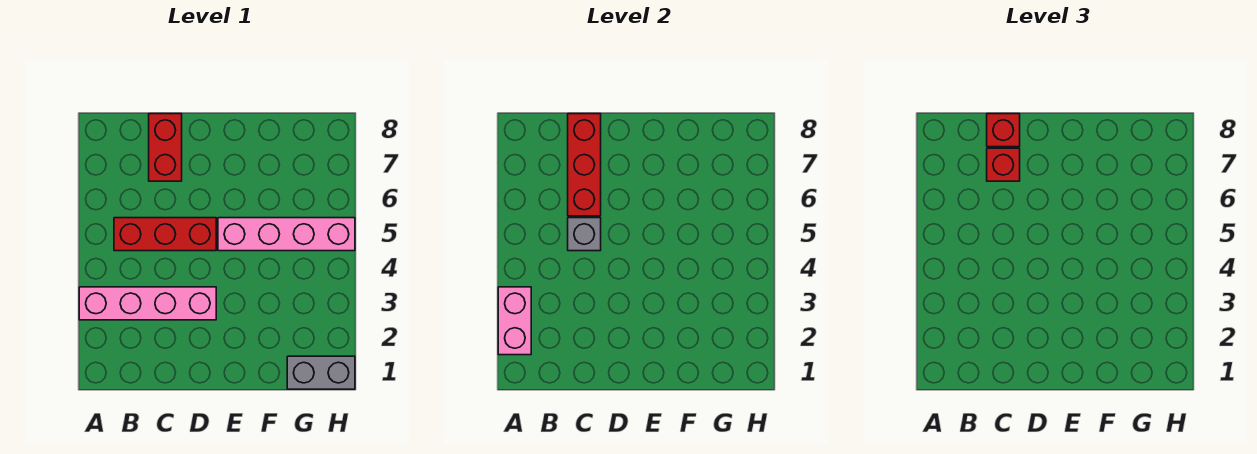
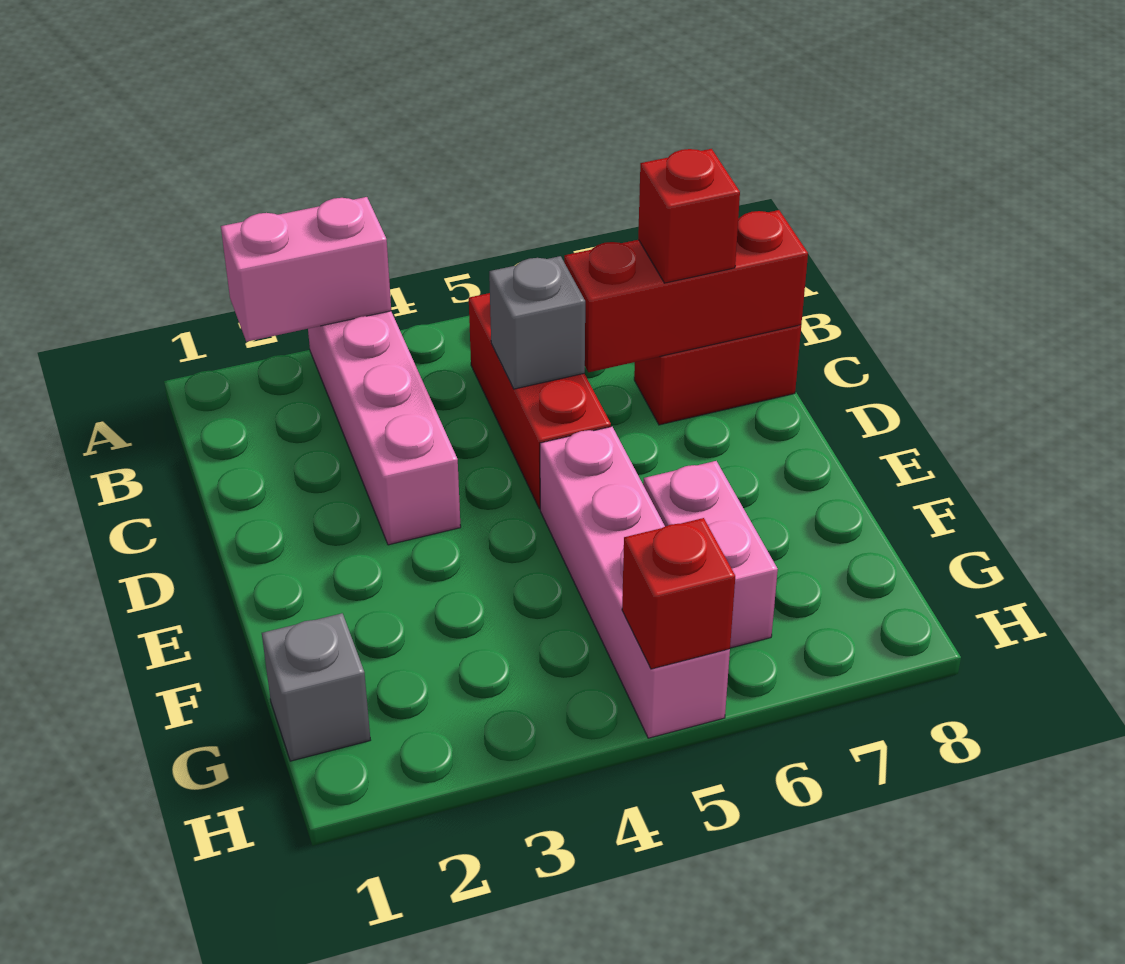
red 1x1 brick [987,114,1020,147] -> red 1x1 brick moved to [622,518,735,669]
none -> pink 1x2 brick [643,461,778,648]
grey 1x2 brick [287,356,355,389] -> grey 1x1 brick [262,613,370,761]

